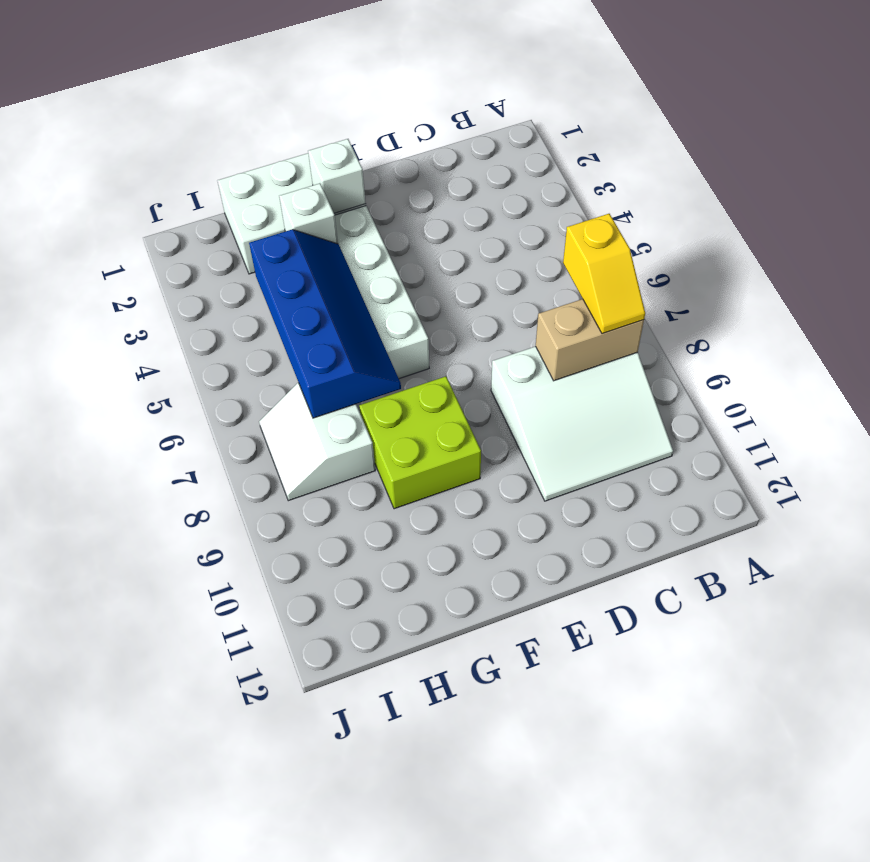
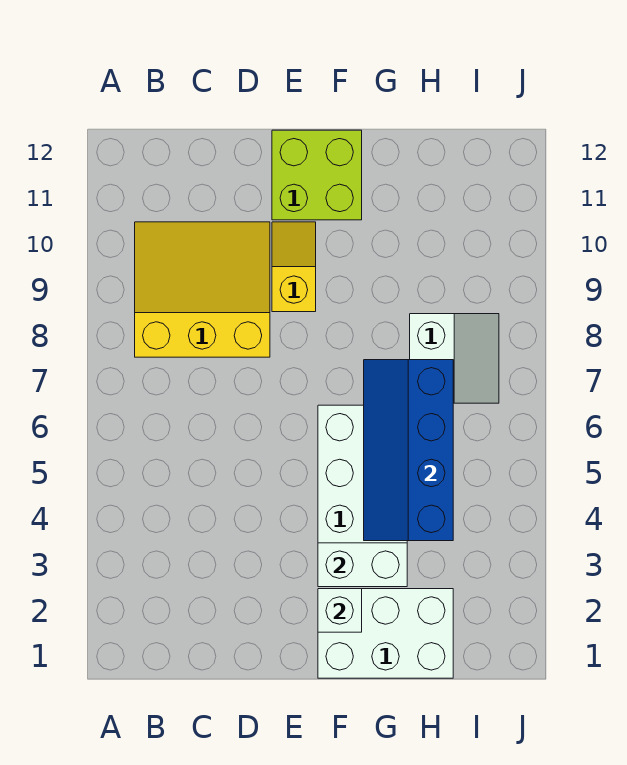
yellow 1x2 slope [563,214,645,334] -> yellow 1x2 slope moved to [272,222,316,312]
white 3x3 slope [491,346,673,501] -> yellow 3x3 slope [135,222,270,357]
tan 1x2 brick [536,299,644,381] -> none
lime 2x2 brick [359,376,481,509] -> lime 2x2 brick moved to [272,130,362,220]
white 1x1 brick [279,183,338,244] -> white 1x2 brick [318,543,407,587]

